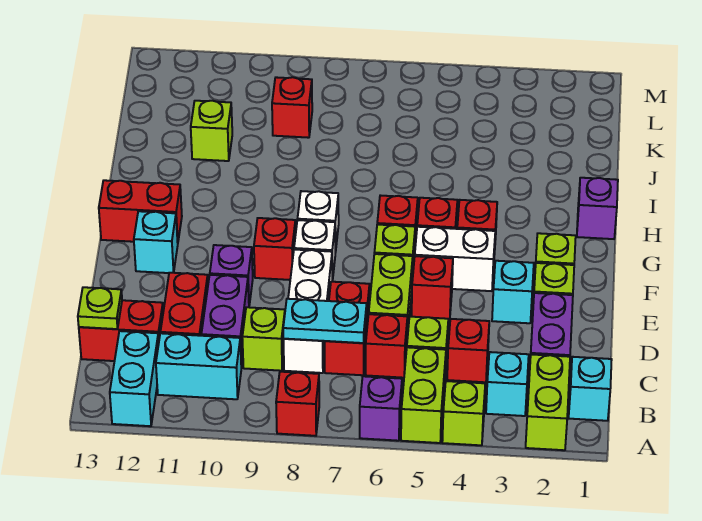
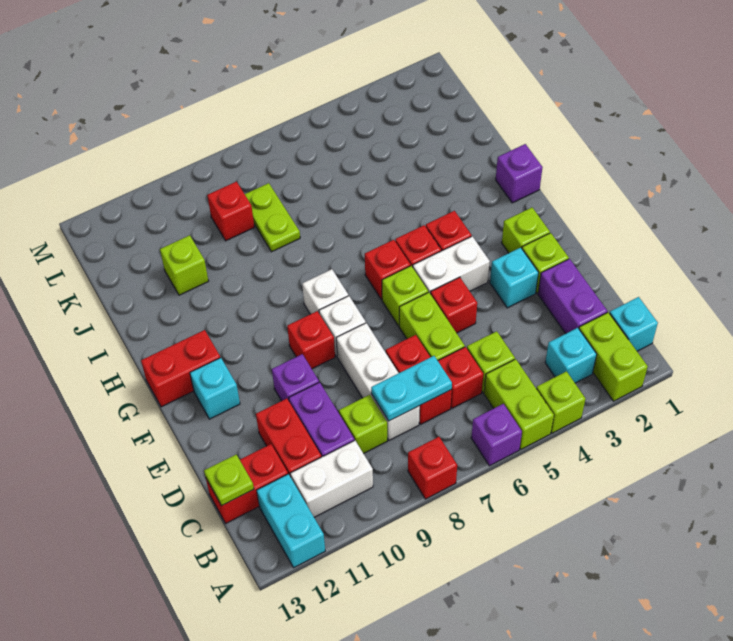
cyan 1x2 brick [156,333,241,399] -> white 1x2 brick [290,440,373,517]
red 1x1 brick [447,319,489,382] -> none
none -> lime 1x2 plate [245,183,300,252]

